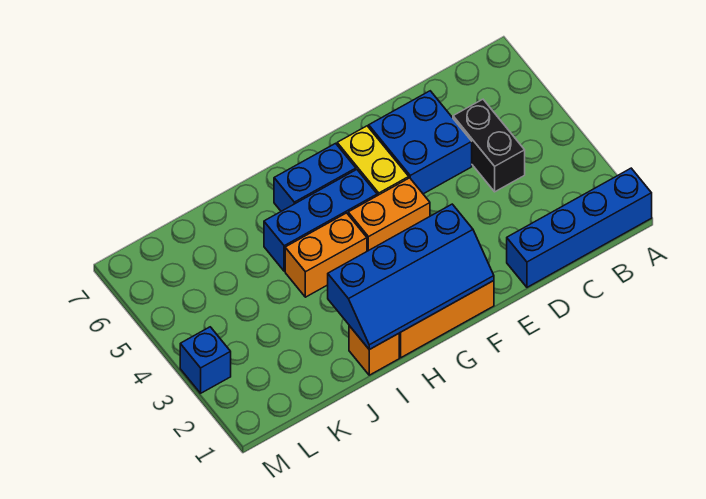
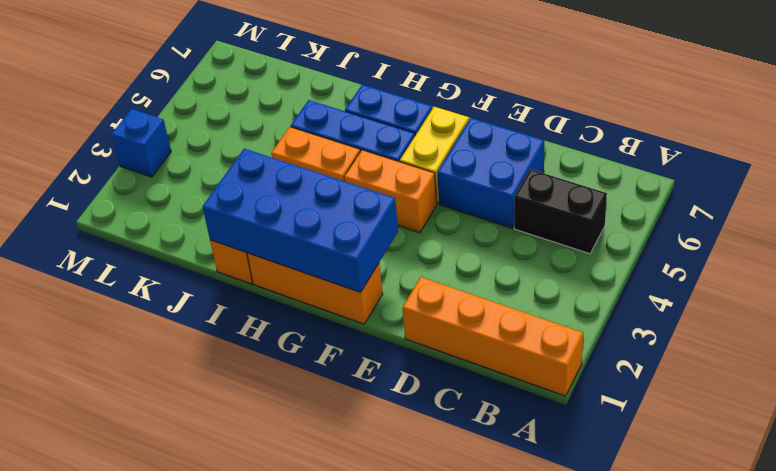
blue 1x4 brick [507,168,652,287] -> orange 1x4 brick [402,277,583,396]
black 1x2 brick [453,99,525,192] -> black 1x2 brick turned to [514,169,607,254]
blue 2x4 slope [328,204,494,350] -> blue 2x4 brick [203,149,398,292]

